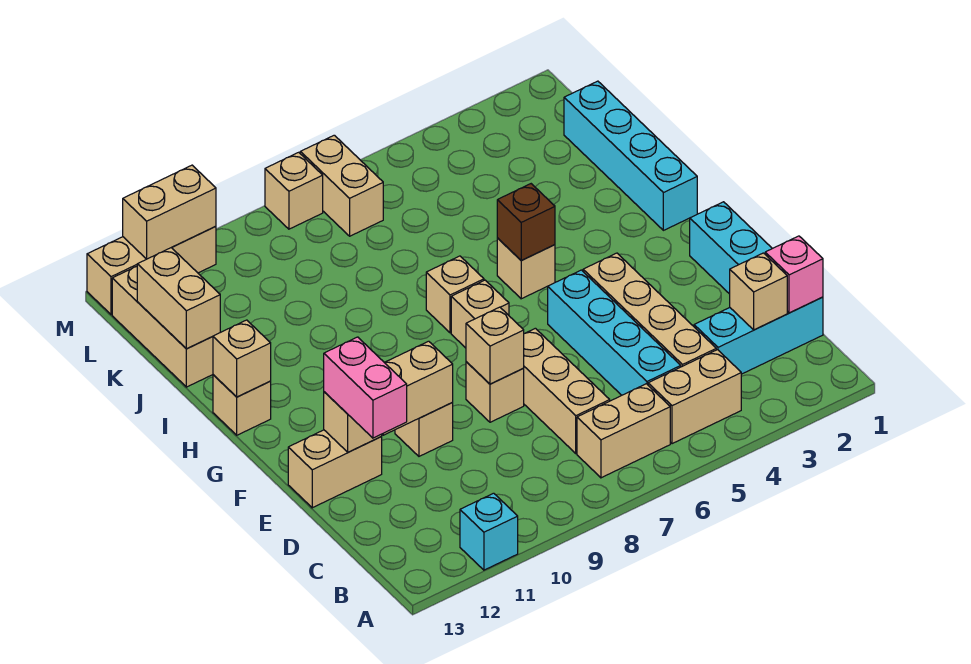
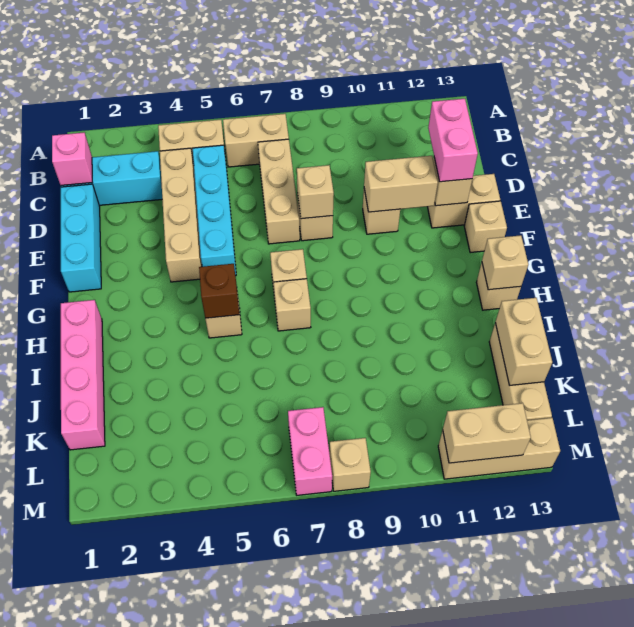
cyan 1x1 brick [460,493,518,570] -> none
tan 1x1 brick [730,253,787,330] -> tan 1x1 brick moved to [464,201,507,253]
cyan 1x4 brick [564,81,697,230] -> pink 1x4 brick [61,300,105,450]
tan 1x2 brick [300,135,383,236] -> pink 1x2 brick [288,407,332,495]

